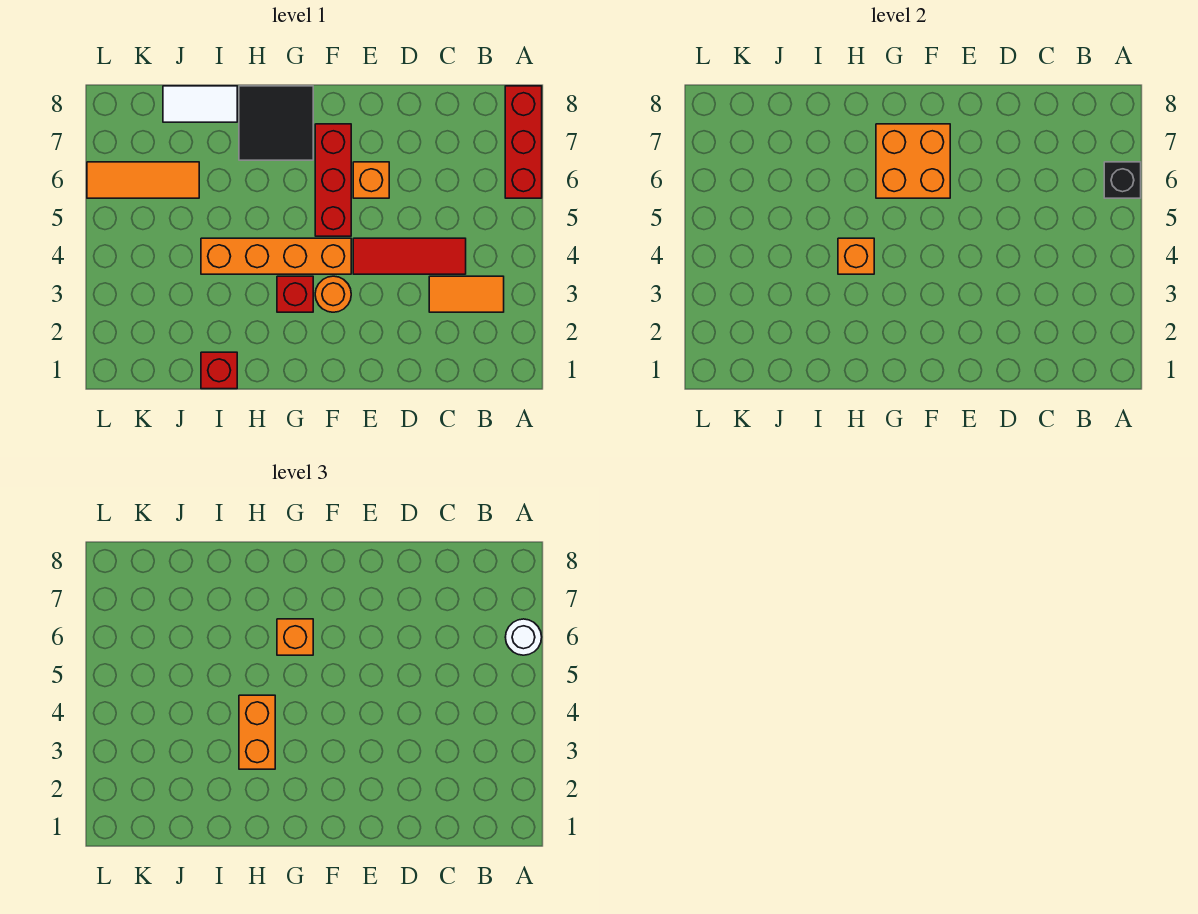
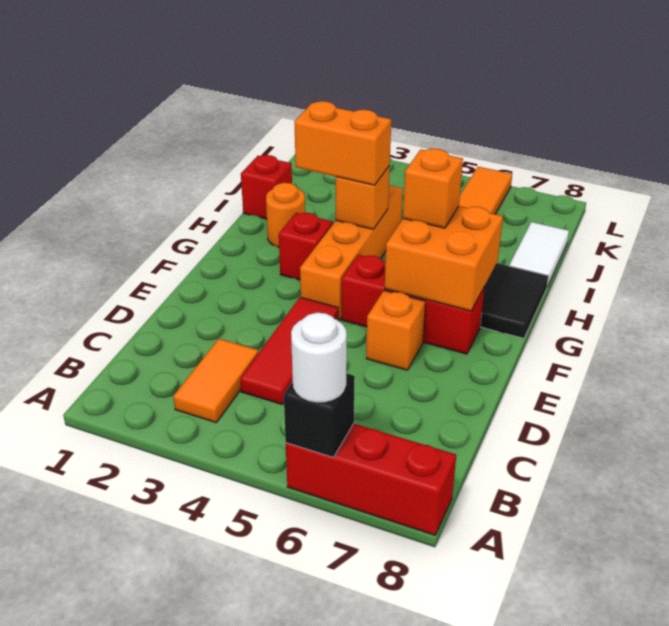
orange 1x1 round brick [315,276,351,312] -> orange 1x1 round brick moved to [266,183,305,247]

